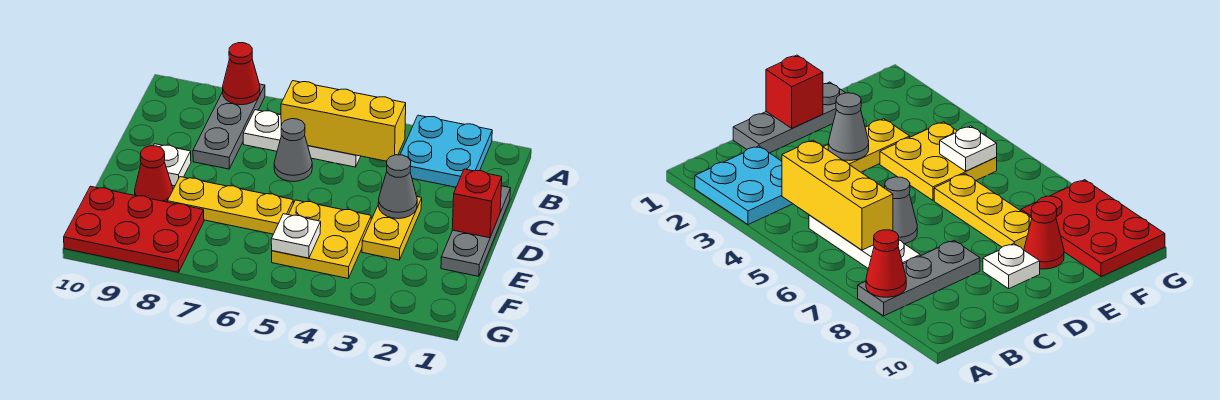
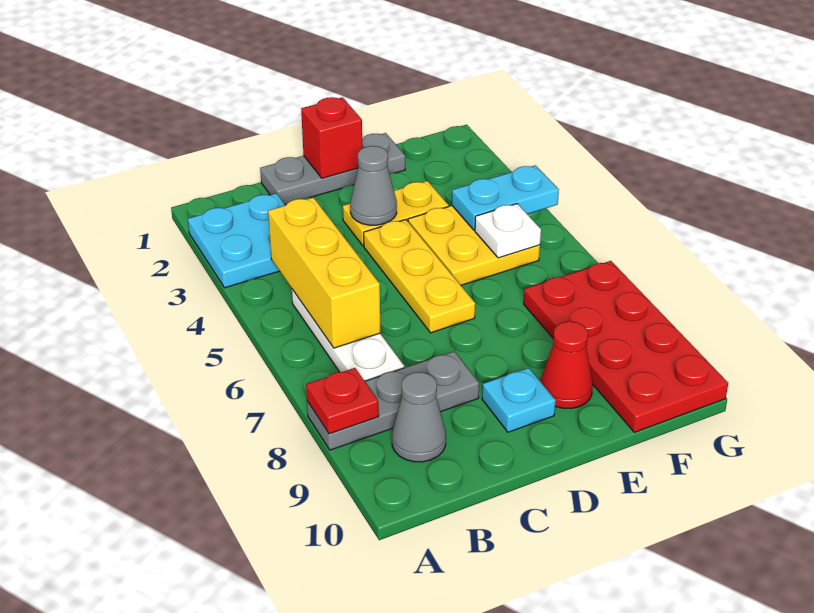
red 1x1 cone [223,43,260,105] -> red 1x1 plate [306,368,379,434]
grey 1x1 cone [274,119,312,182] -> grey 1x1 cone moved to [392,372,446,462]
white 1x1 plate [154,144,191,186] -> cyan 1x1 plate [482,368,556,432]
yellow 1x3 plate [168,177,293,234] -> yellow 1x3 plate moved to [364,220,475,333]
none -> cyan 1x2 plate [452,165,559,230]
red 2x3 plate [64,186,204,272] -> red 2x4 plate [524,261,728,432]

